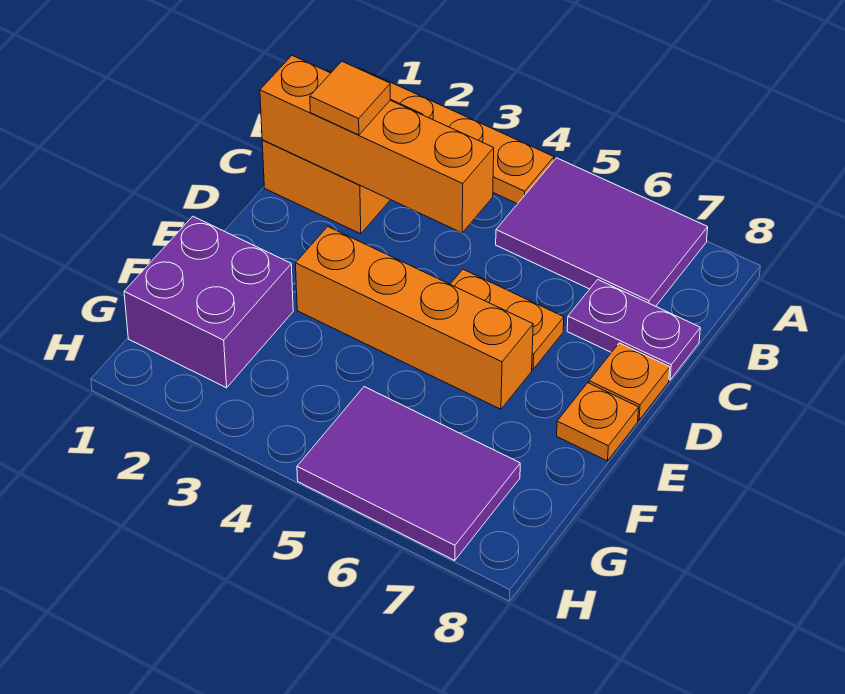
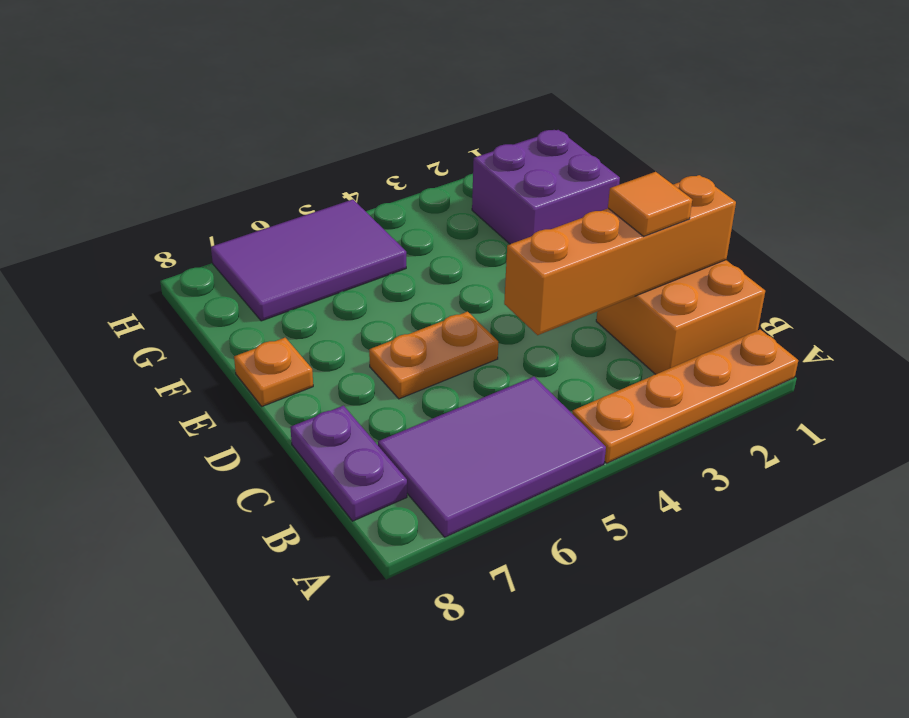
purple 1x2 plate [567,280,700,380] -> purple 1x2 plate turned to [290,406,407,521]
orange 1x1 plate [589,343,670,420] -> none
orange 1x4 brick [296,227,533,409] -> none

